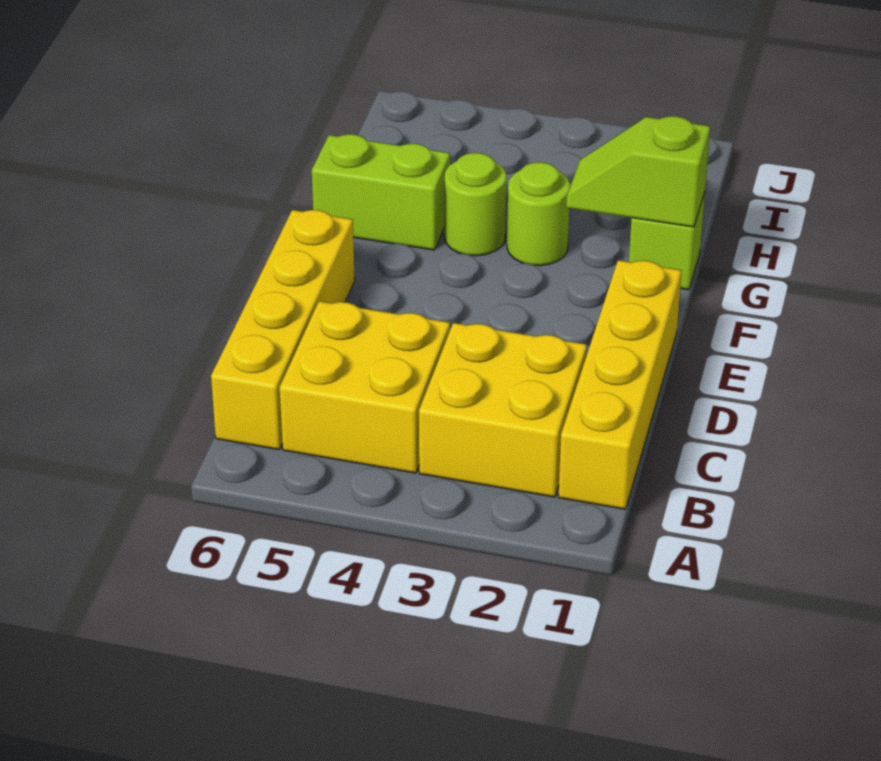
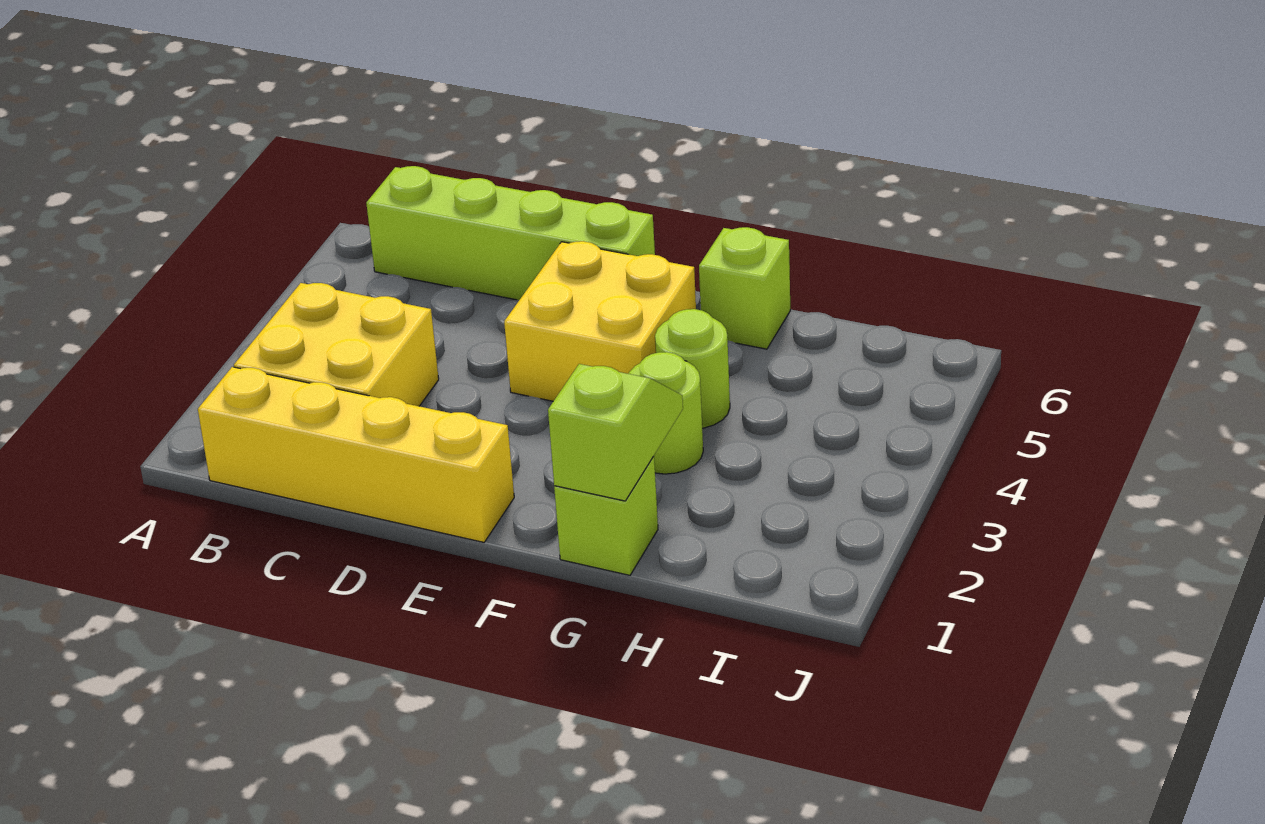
yellow 2x2 brick [280,301,450,473] -> yellow 2x2 brick moved to [504,241,696,401]
yellow 1x4 brick [211,210,355,450] -> lime 1x4 brick [366,166,655,300]
lime 1x2 brick [312,134,450,250] -> lime 1x1 brick [699,227,790,349]

